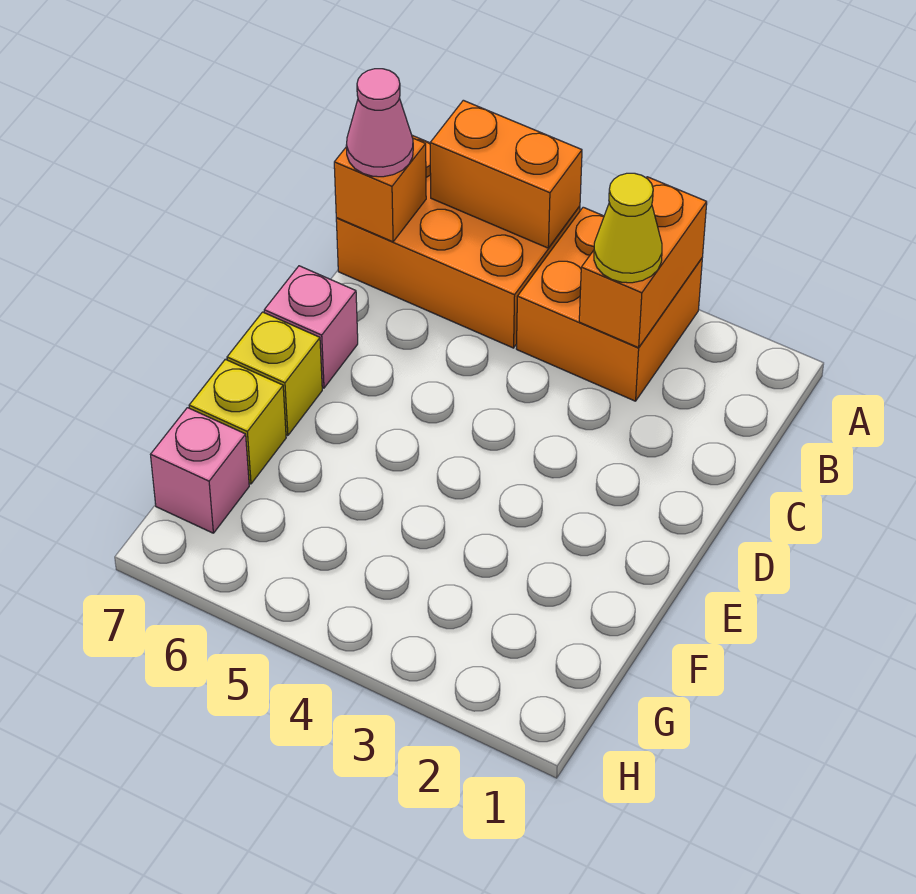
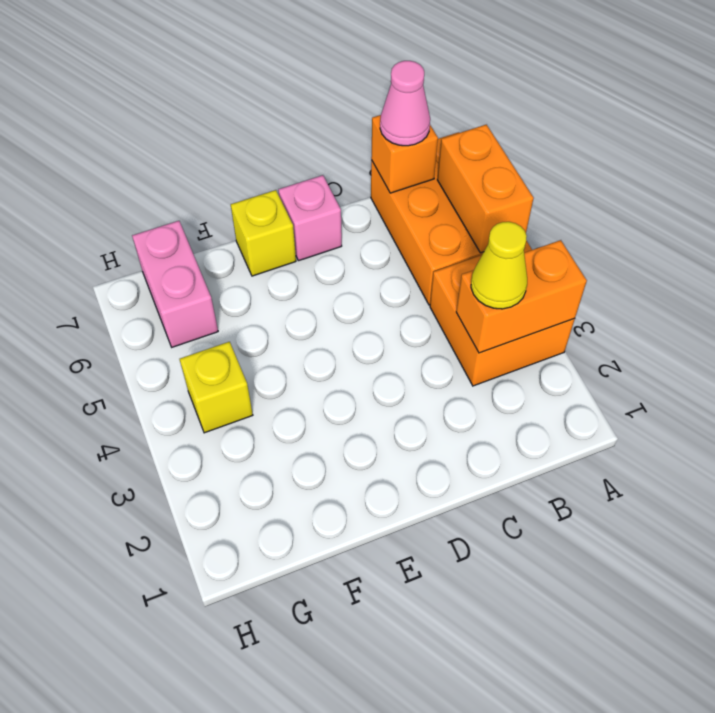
yellow 1x1 brick [189,359,286,484] -> yellow 1x1 brick moved to [180,342,253,433]
pink 1x1 brick [151,408,249,533] -> pink 1x2 brick [132,221,218,347]

